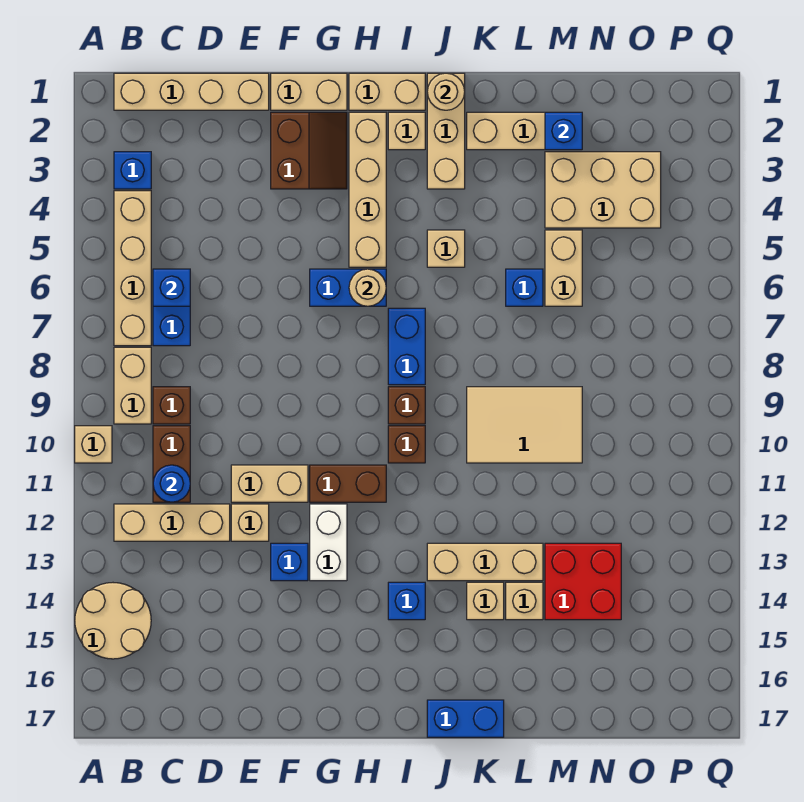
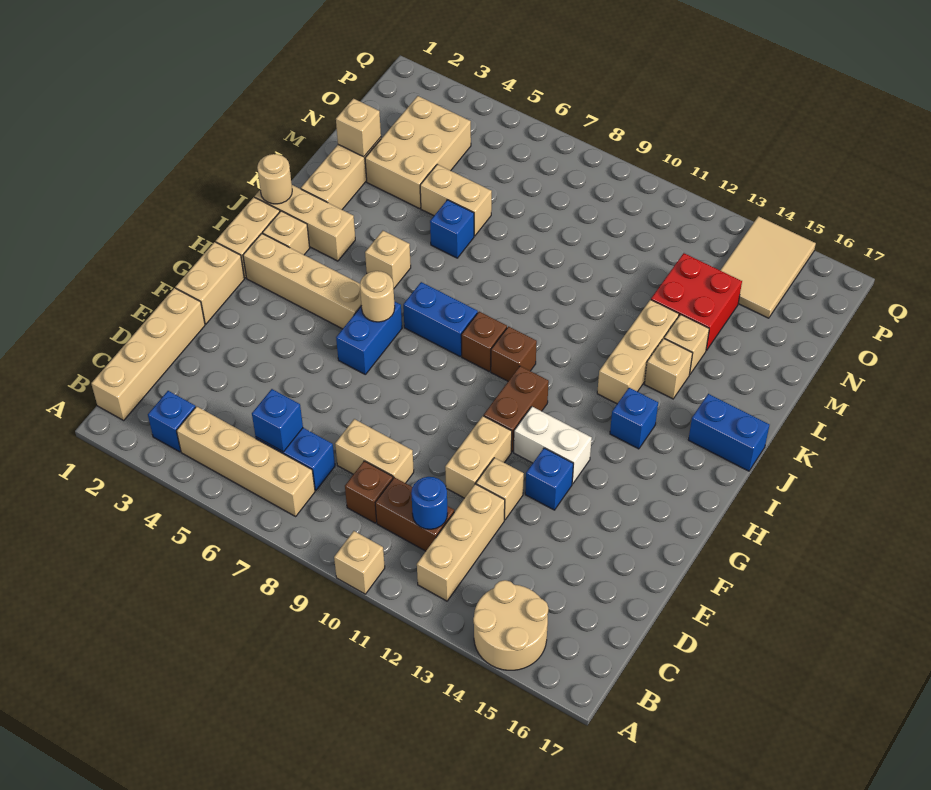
tan 1x2 brick [114,347,151,424] -> tan 1x2 brick moved to [335,419,414,483]
brown 2x2 slope [271,112,347,189] -> none
blue 1x2 brick [427,700,504,737] -> blue 1x2 brick turned to [688,394,770,471]
tan 2x3 tile [467,387,582,463] -> tan 2x3 tile moved to [720,216,816,318]
blue 1x1 brick [545,112,582,150] -> tan 1x1 brick [336,99,381,157]

